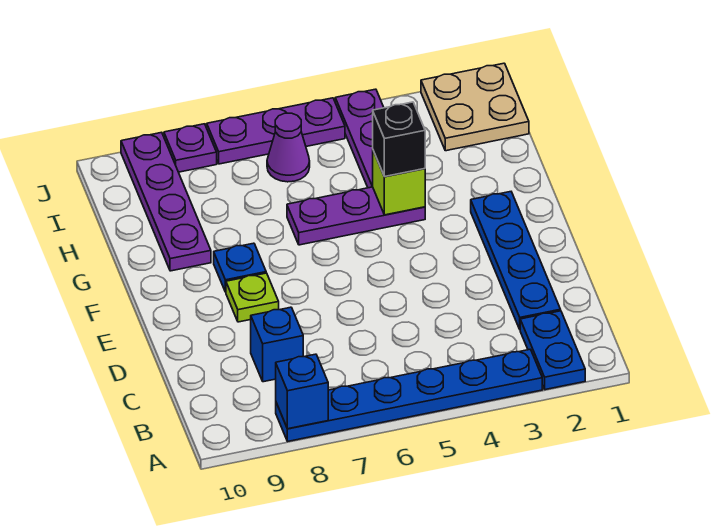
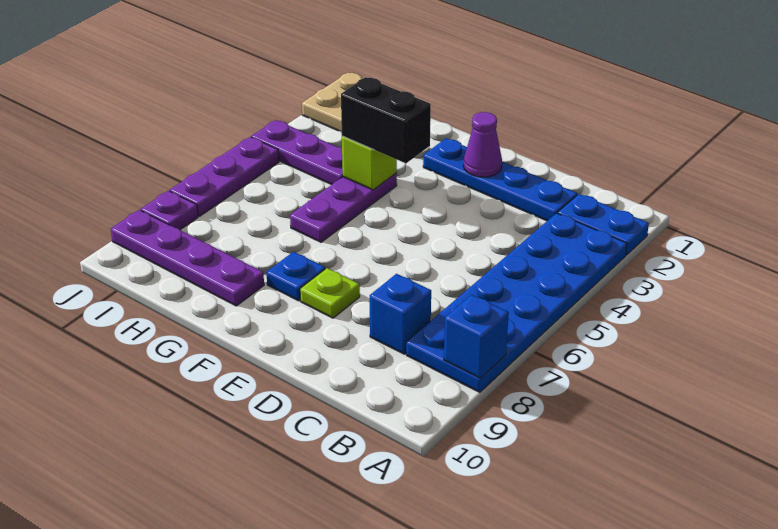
blue 1x6 plate [276,349,542,441] -> blue 2x6 plate [406,213,627,392]
black 1x1 brick [373,102,425,177] -> black 1x2 brick [341,77,431,163]
purple 1x1 cone [267,113,310,182] -> purple 1x1 cone moved to [463,112,502,177]

